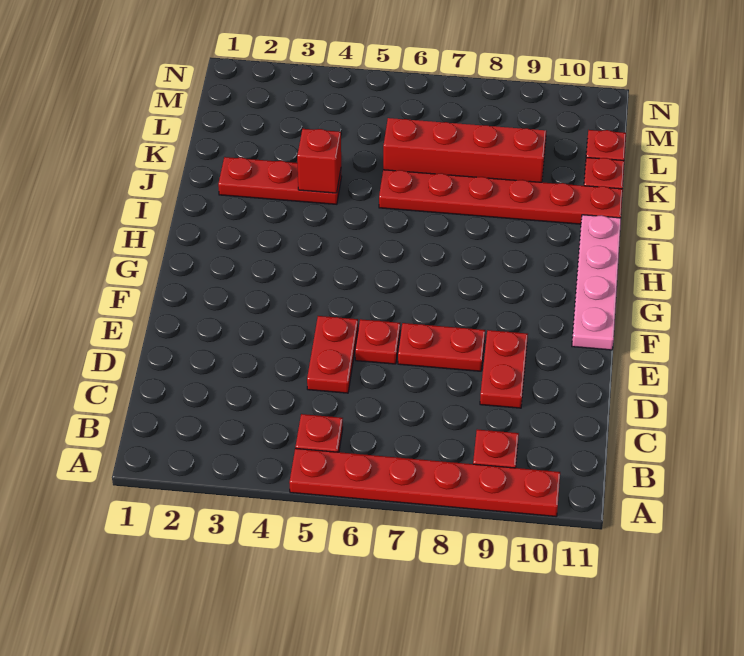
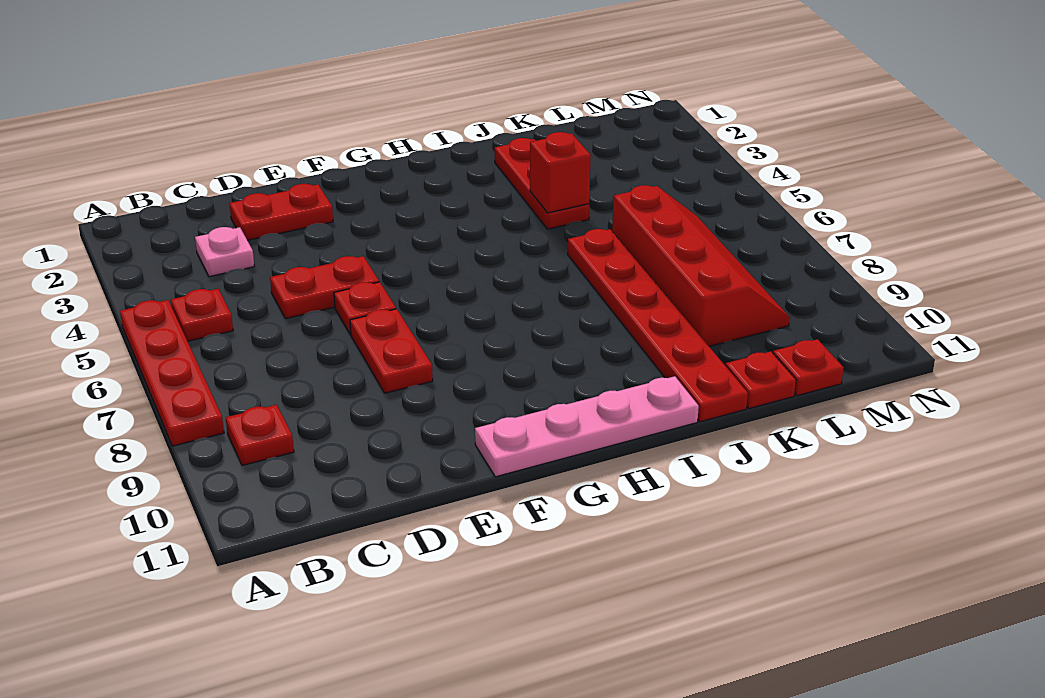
red 1x6 plate [289,448,560,516] -> red 1x4 plate [120,300,224,446]
none -> pink 1x1 plate [195,227,254,277]
red 1x2 plate [480,330,528,408] -> red 1x2 plate moved to [229,184,333,240]

